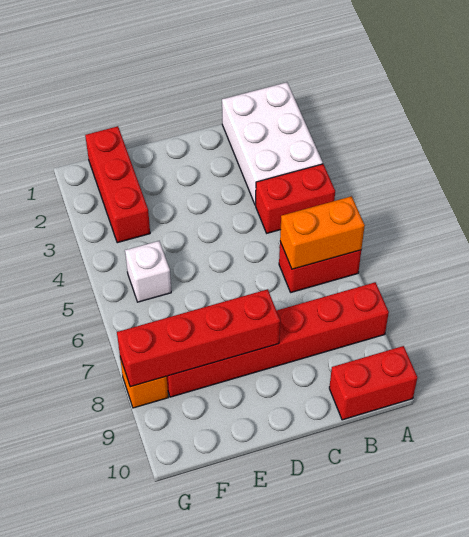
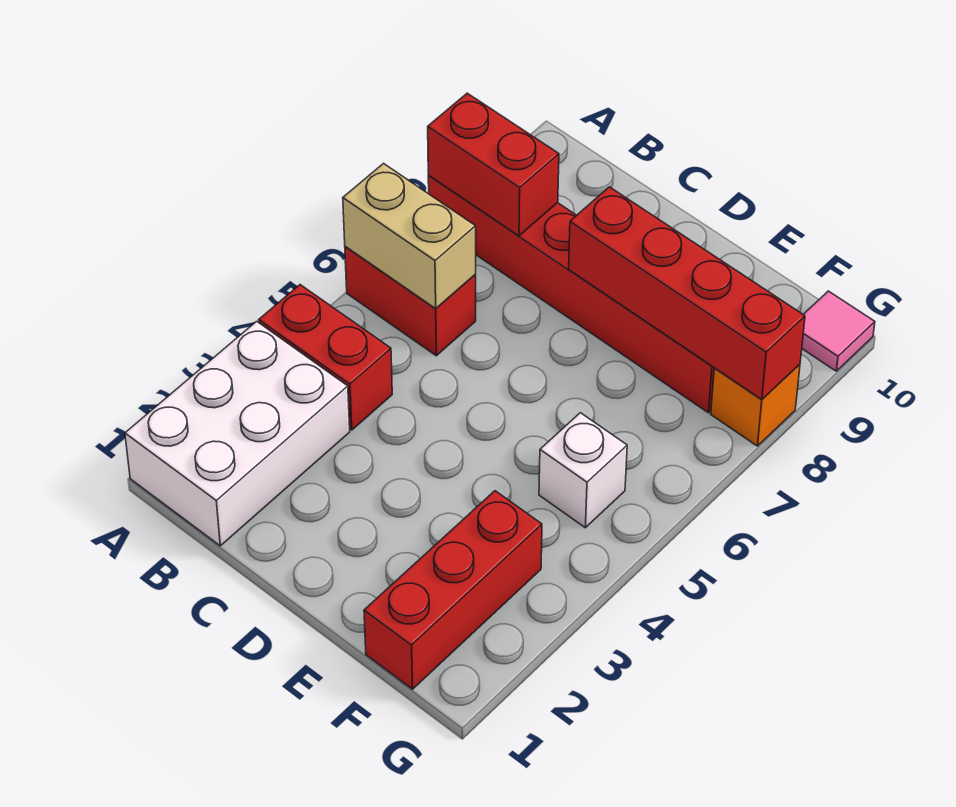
orange 1x2 brick [280,196,365,269] -> tan 1x2 brick [343,164,476,308]
red 1x2 brick [329,346,417,420] -> red 1x2 brick moved to [428,93,559,236]
none -> pink 1x1 tile [802,291,875,371]

